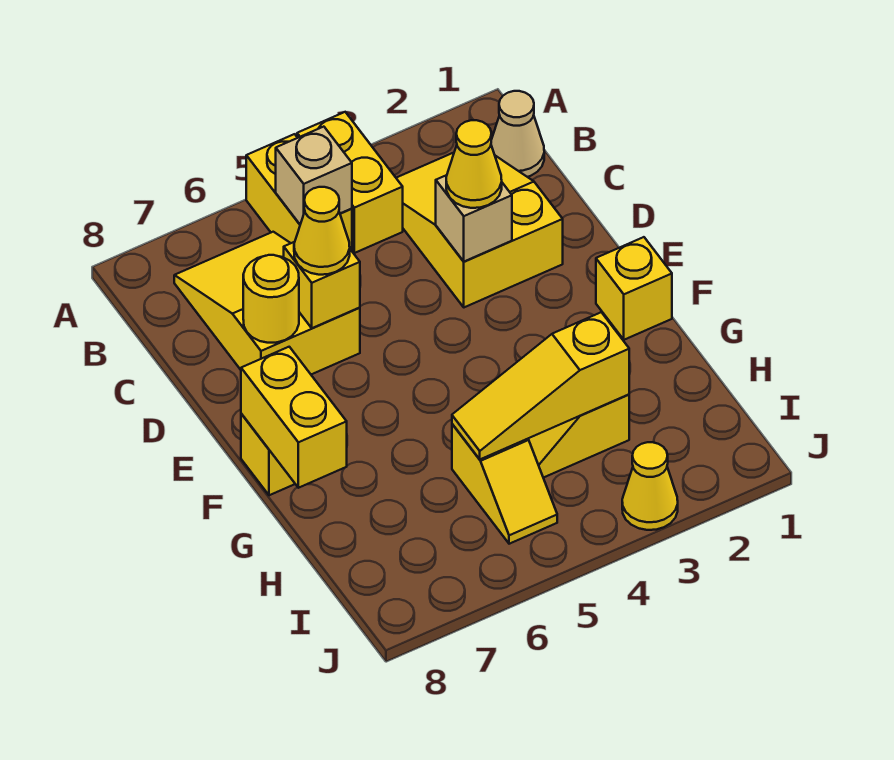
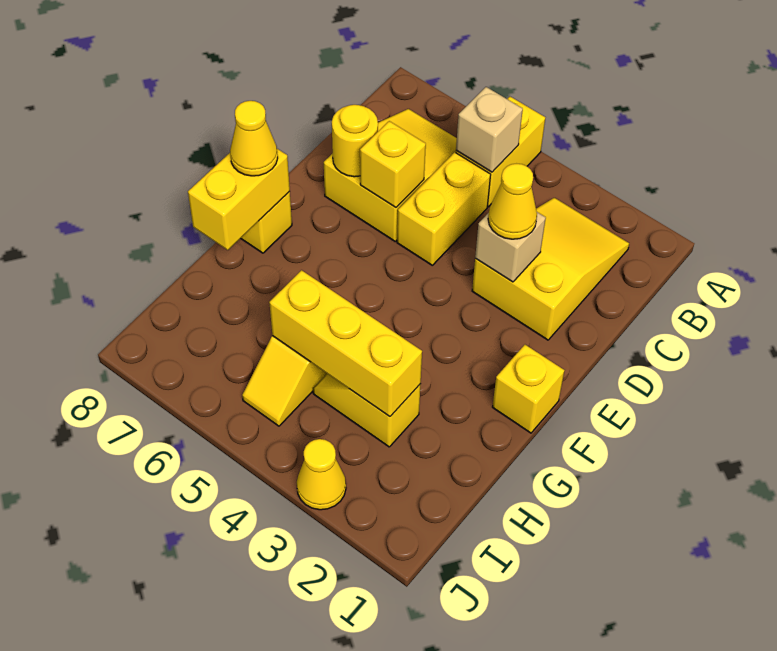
yellow 1x2 brick [297,112,403,253] -> yellow 1x2 brick moved to [397,152,491,265]
tan 1x1 cone [491,91,544,177] -> none
yellow 1x1 cone [294,187,350,275] -> yellow 1x1 cone moved to [230,101,278,176]
yellow 1x3 slope [452,312,629,459] -> yellow 1x3 brick [269,270,422,417]

